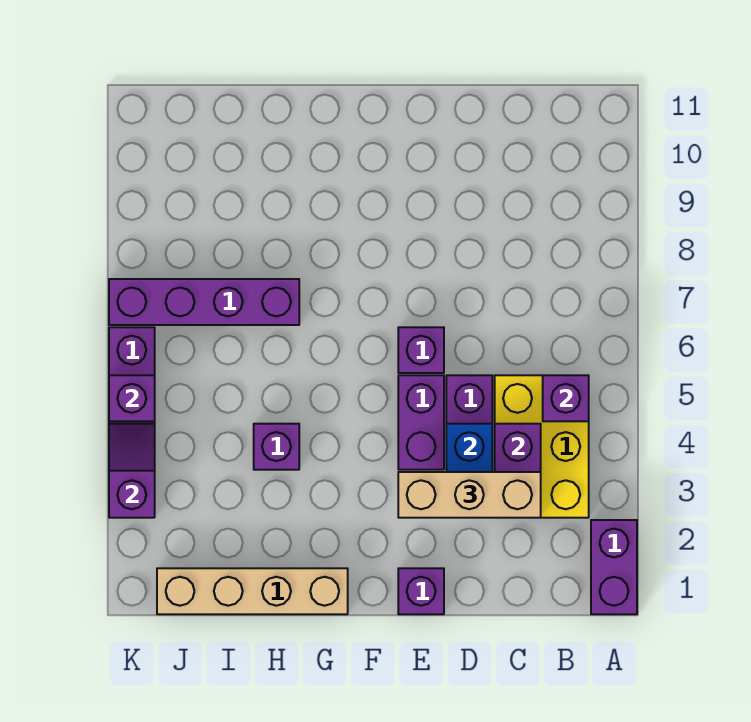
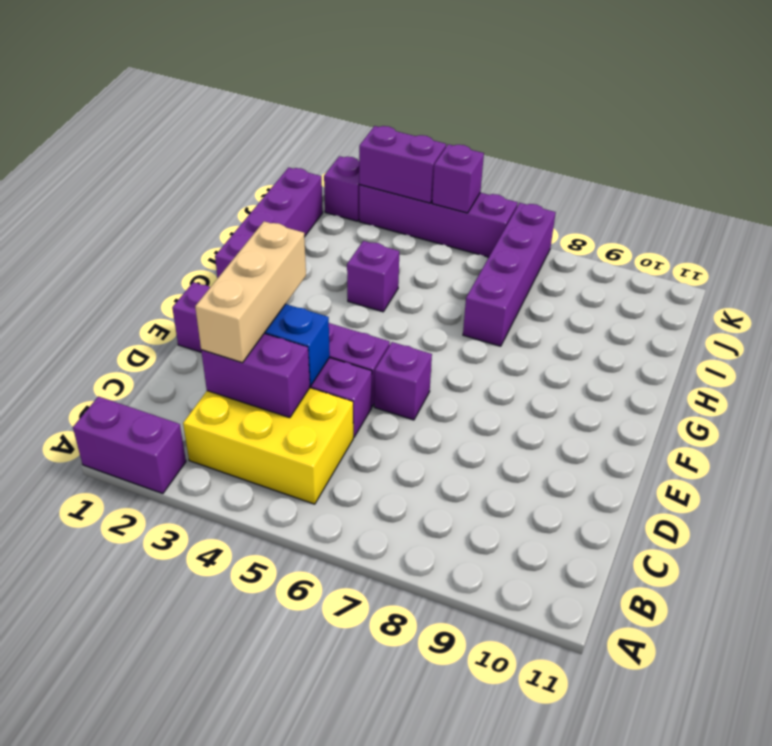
purple 1x1 brick [543,375,589,421] -> purple 1x1 brick moved to [324,156,359,221]
tan 1x4 brick [157,568,348,614] -> purple 1x4 brick [215,167,323,278]
purple 1x2 slope [109,424,155,518] -> purple 1x2 brick [359,126,446,203]

